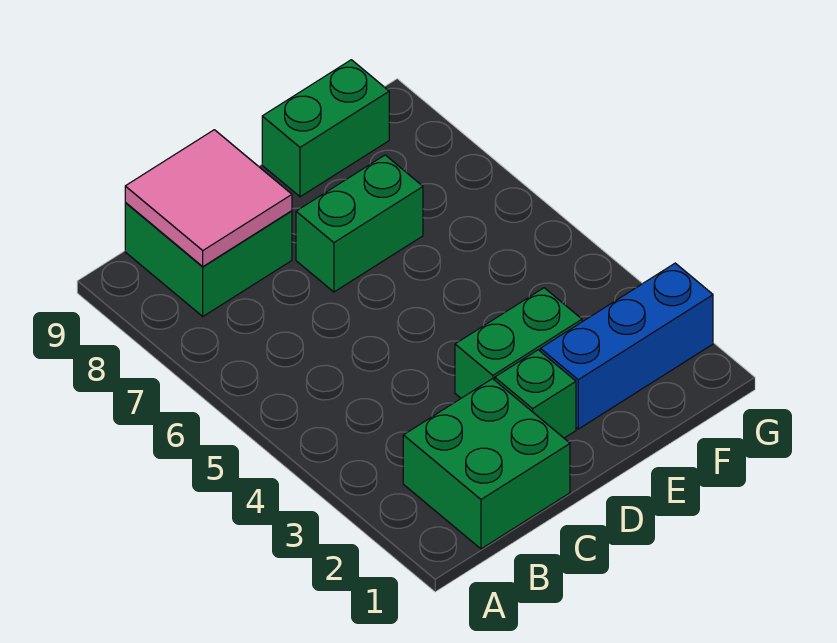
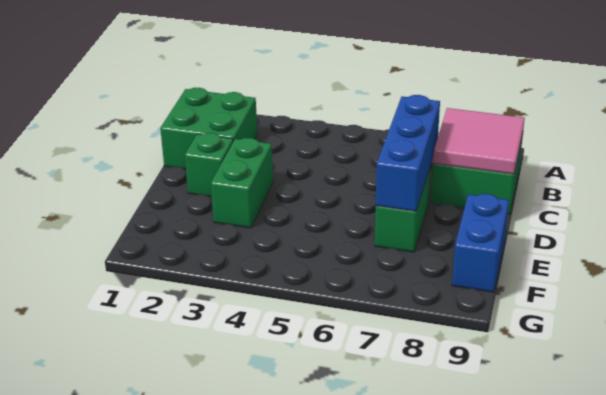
blue 1x3 brick [540,263,713,429] -> blue 1x3 brick moved to [376,95,440,211]
green 1x2 brick [262,60,389,197] -> blue 1x2 brick [452,194,509,292]

